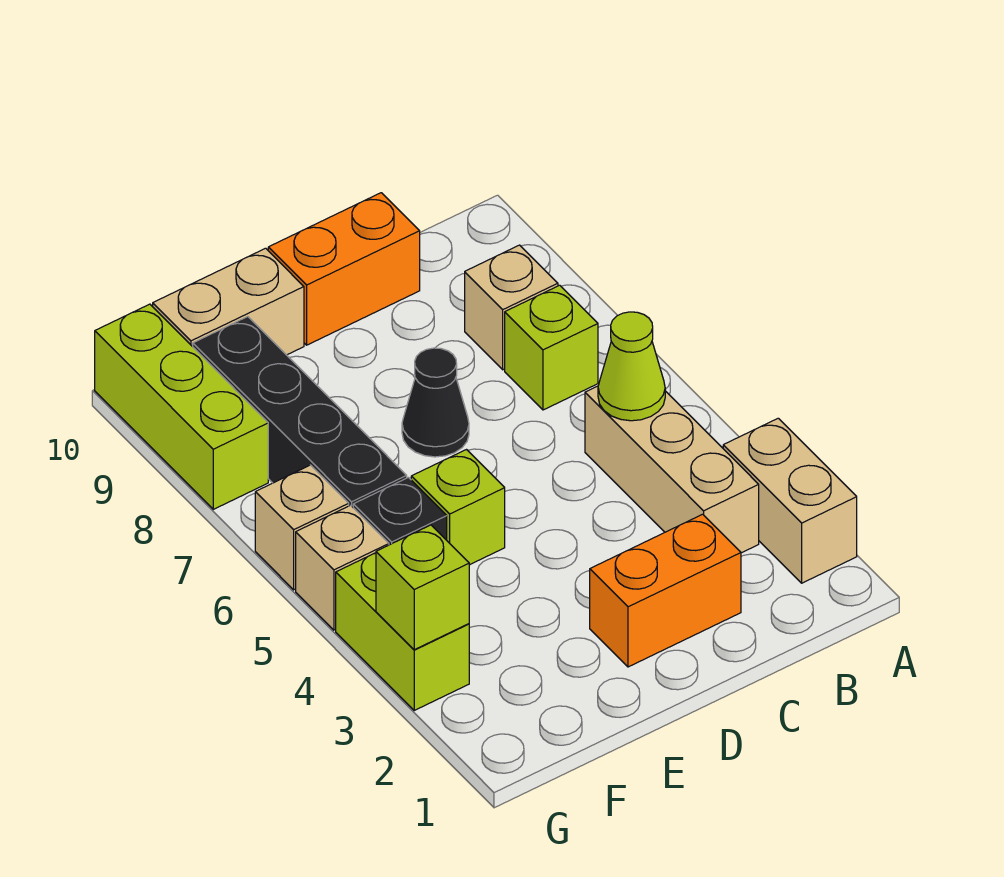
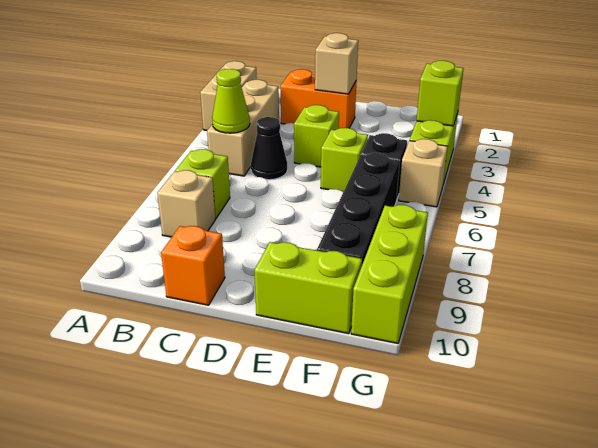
orange 1x2 brick [268,193,420,345] -> orange 1x1 brick [161,226,225,305]
none -> lime 1x1 brick [294,105,339,167]
black 1x1 cone [402,348,469,457] -> black 1x1 cone moved to [251,117,287,180]
tan 1x2 brick [153,248,304,355] -> lime 1x2 brick [255,242,362,334]
tan 1x1 brick [255,465,349,590] -> tan 1x1 brick moved to [315,33,358,94]

